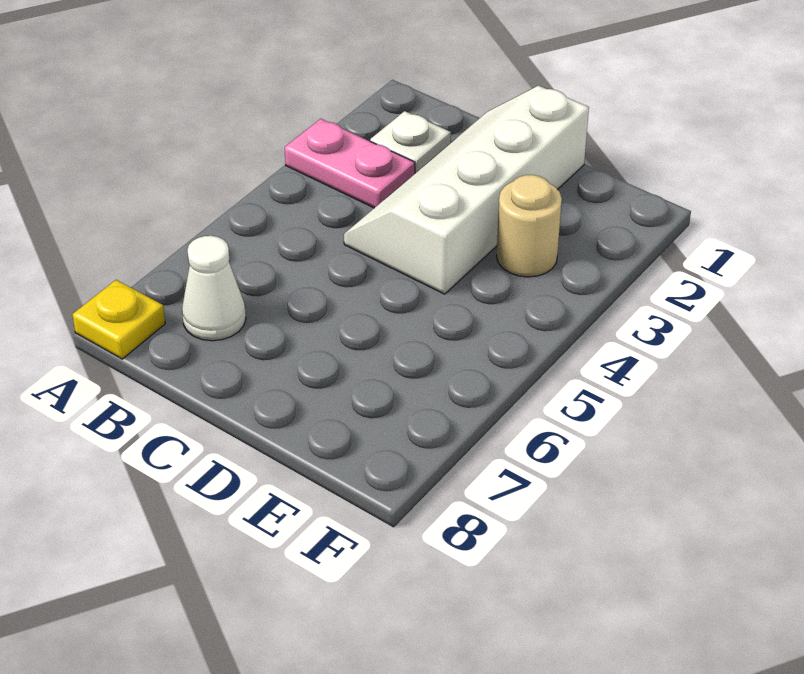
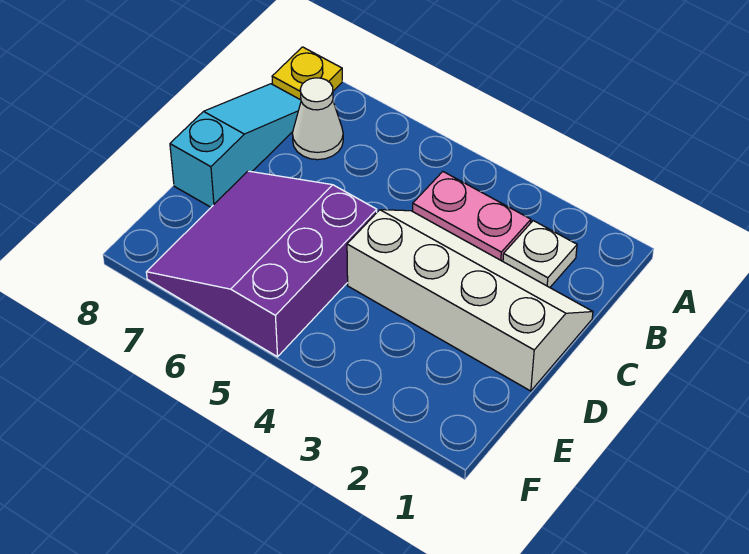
pink 1x2 plate [285,119,415,208] -> pink 1x2 plate turned to [413,172,531,261]
none -> cyan 1x3 slope [170,84,301,207]
none -> purple 3x3 slope [146,171,377,357]
tan 1x1 round brick [497,175,562,277] -> none

